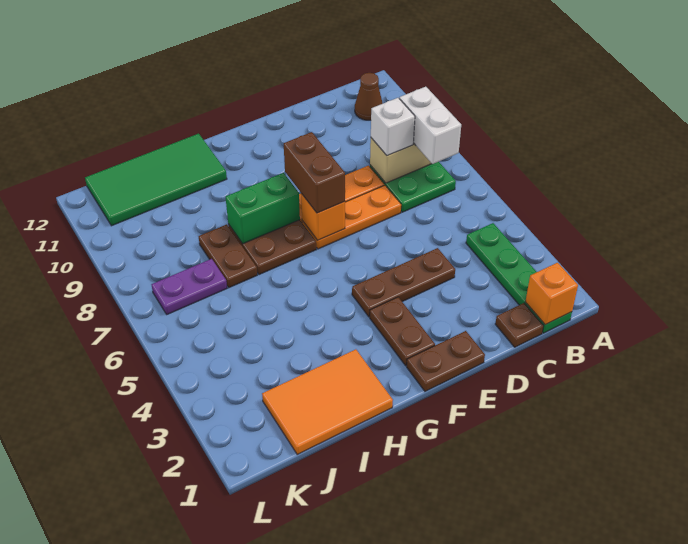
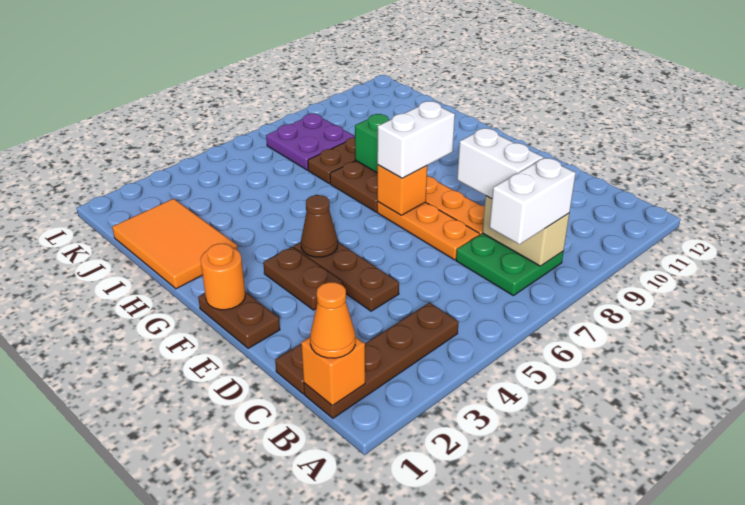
green 1x4 plate [466,223,572,333] -> brown 1x4 plate [304,302,459,418]
none -> orange 1x1 cone [310,282,355,358]
brown 1x1 cone [355,73,383,120] -> brown 1x1 cone moved to [301,195,338,257]
white 1x1 brick [371,98,415,156] -> white 1x2 brick [457,128,543,199]
none -> orange 1x1 round brick [201,244,245,310]
brown 1x2 plate [370,297,435,366] -> brown 1x2 plate turned to [263,247,342,310]
brown 1x2 brick [284,132,345,213] -> white 1x2 brick [377,101,455,178]
green 2x4 tile [85,134,227,226] -> none
purple 1x2 plate [152,259,227,314] -> purple 2x2 plate [266,114,355,170]

